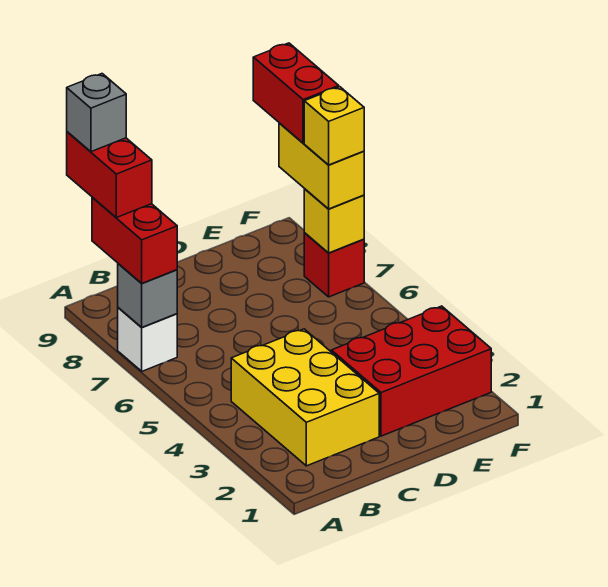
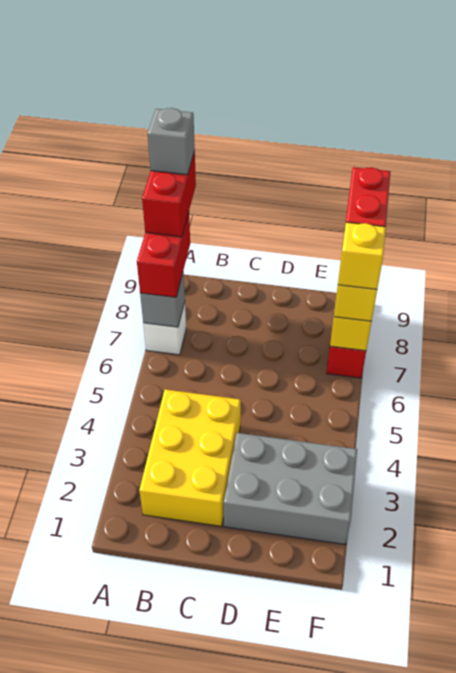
red 2x3 brick [331,306,491,436] -> grey 2x3 brick [224,433,357,545]

